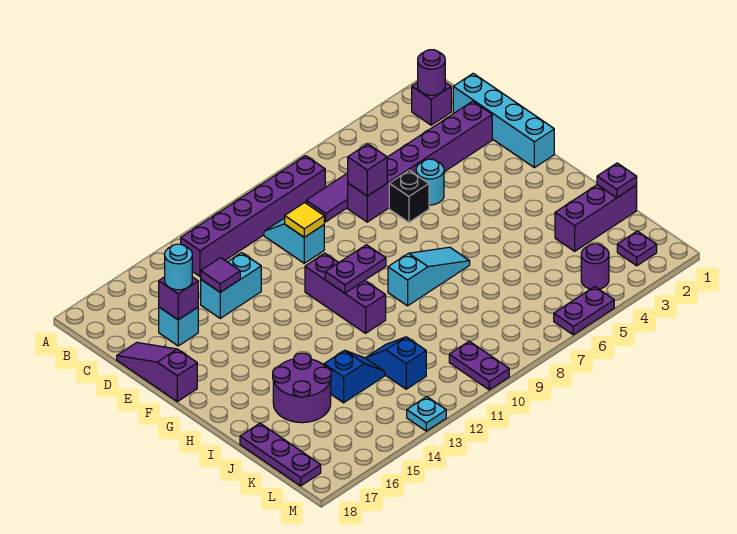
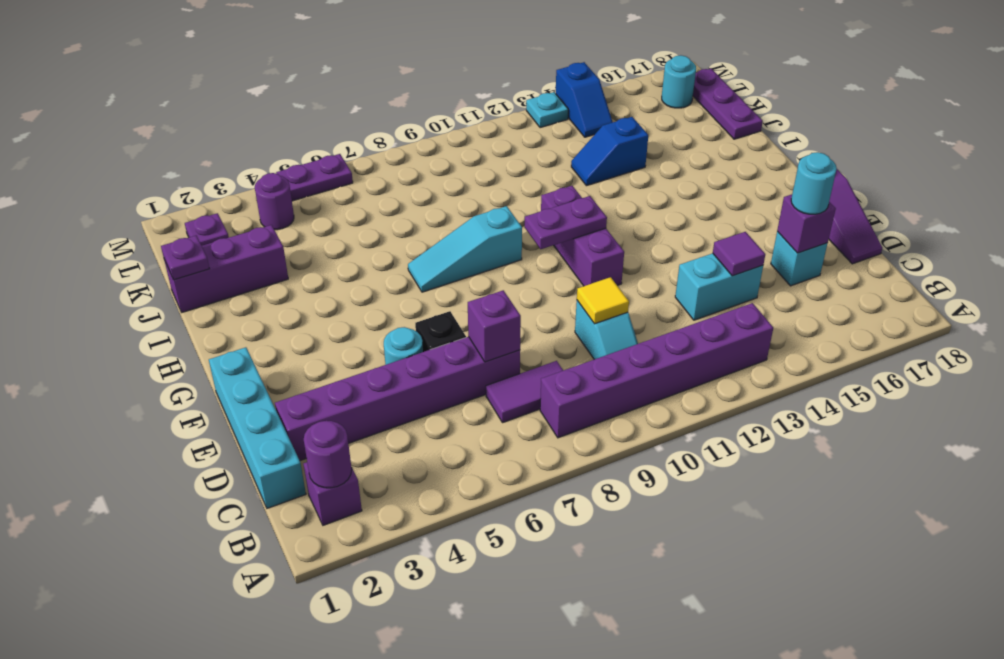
purple 2x2 round brick [273,353,331,423] -> none
blue 1x2 slope [366,337,426,389] -> blue 1x2 slope moved to [556,62,613,137]
purple 1x2 plate [449,341,509,390] -> none
none -> cyan 1x1 round brick [662,55,696,108]

